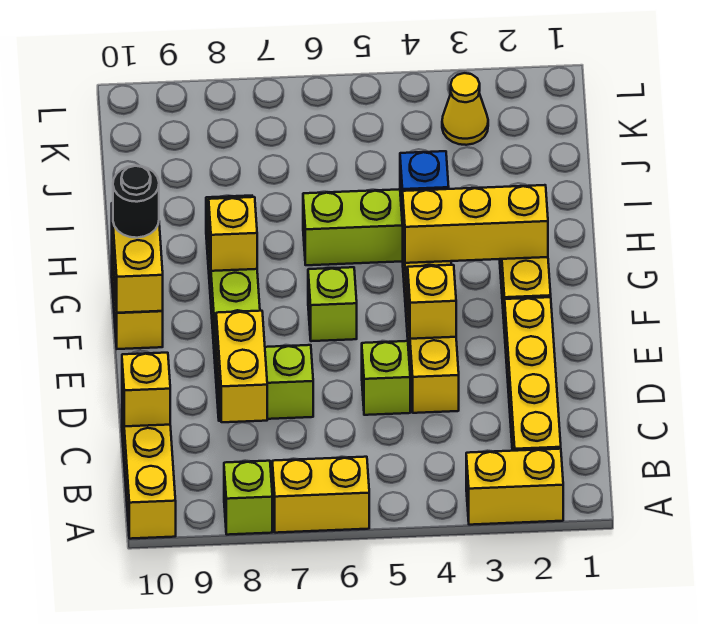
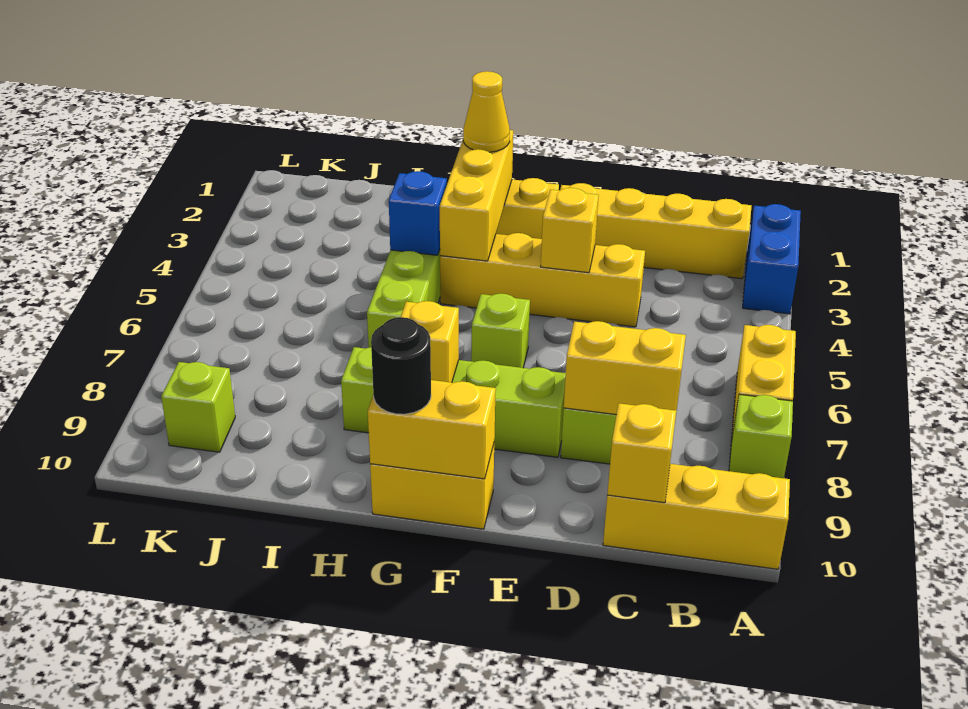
yellow 1x2 brick [466,449,563,525] -> blue 1x2 brick [743,204,801,314]
lime 1x1 brick [362,341,410,415] -> lime 1x1 brick moved to [161,362,235,452]
yellow 1x1 cone [442,73,488,145] -> yellow 1x1 cone moved to [463,71,510,152]

